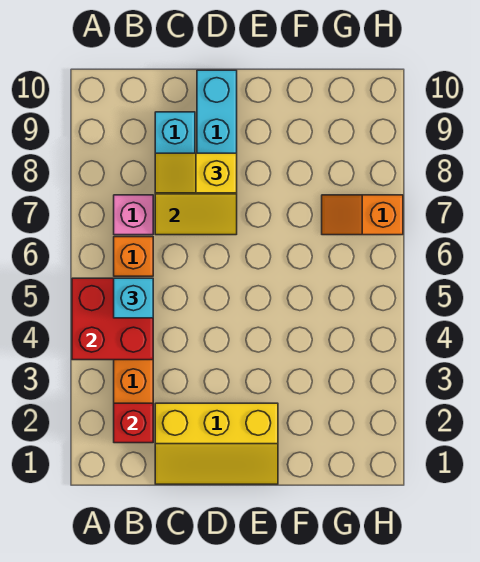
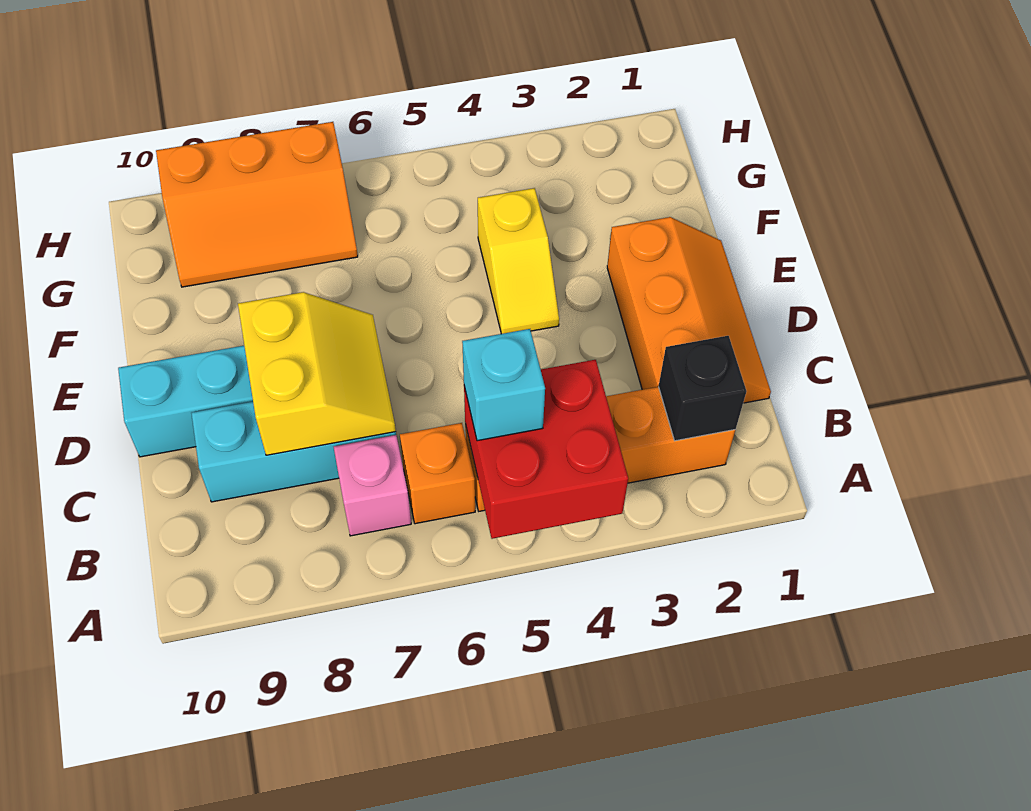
red 1x1 brick [114,403,153,443] -> black 1x1 brick [659,336,746,441]
yellow 2x3 slope [155,403,278,484] -> orange 2x3 slope [607,217,771,403]
yellow 1x2 slope [155,153,237,193] -> yellow 1x2 slope moved to [478,188,559,334]
orange 1x2 slope [322,195,403,235] -> orange 2x3 slope [156,122,358,287]

